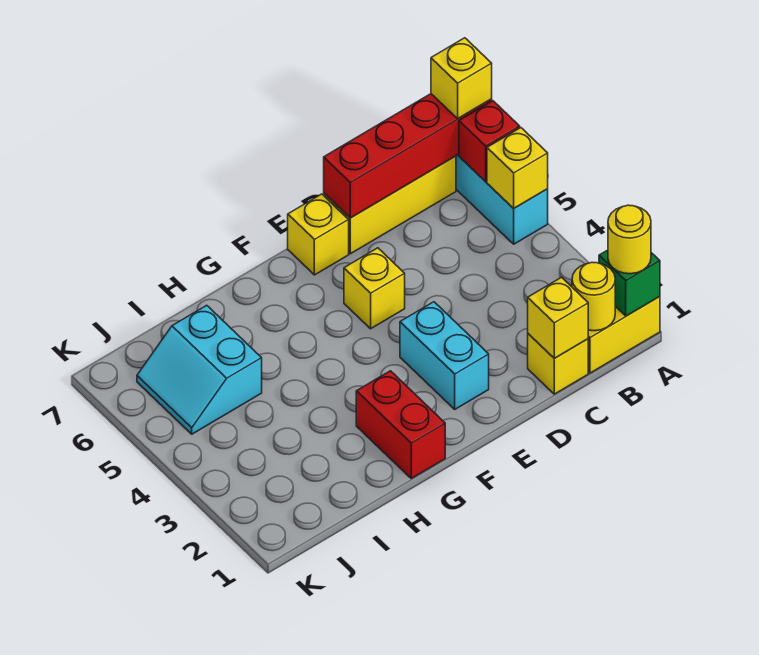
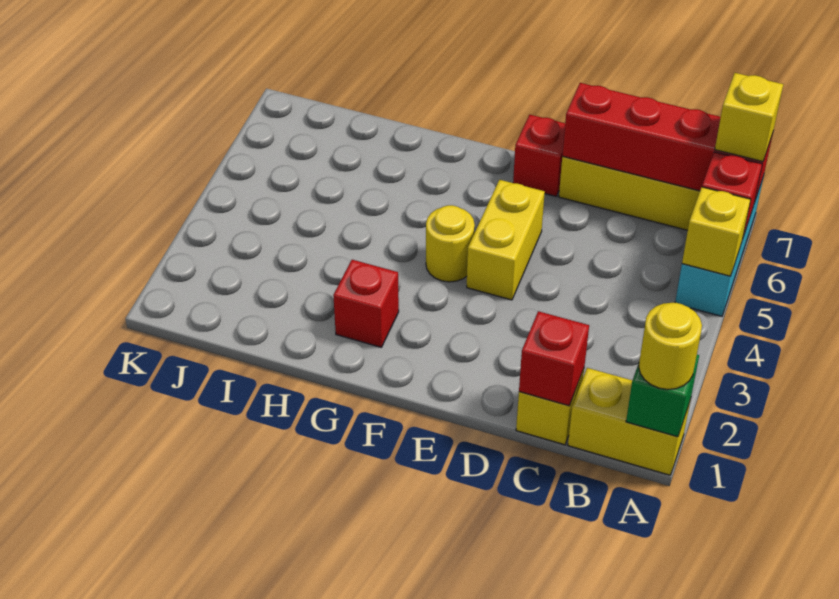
yellow 1x1 round brick [572,262,615,331] -> yellow 1x1 round brick moved to [426,205,475,282]
yellow 1x1 brick [528,277,588,358] -> red 1x1 brick [519,311,589,406]
cyan 1x2 brick [400,302,489,409] -> none
yellow 1x1 brick [344,248,405,329] -> yellow 1x2 brick [467,180,545,300]
yellow 1x1 brick [288,194,349,275] -> red 1x1 brick [513,115,565,196]
red 1x2 brick [356,371,445,478] -> red 1x1 brick [333,260,399,347]
cyan 2x2 slope [137,305,262,434] -> none

